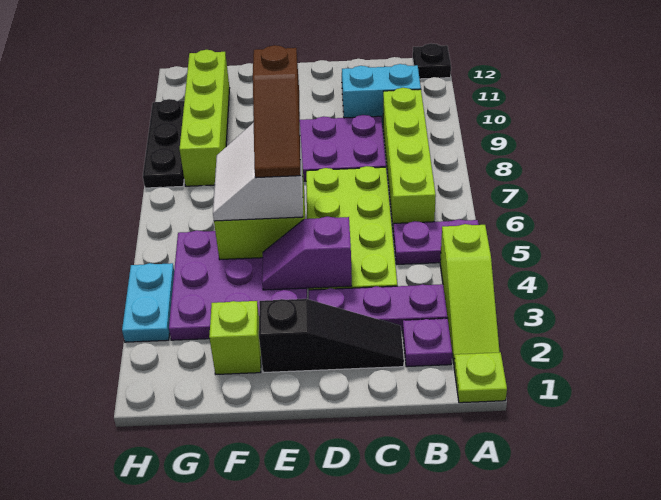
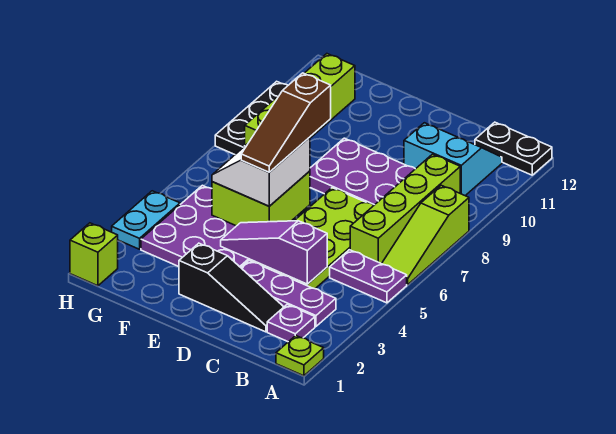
lime 1x3 slope [440,224,500,363] -> lime 1x3 slope moved to [382,185,469,285]
black 1x1 plate [413,43,451,79] -> black 1x2 plate [475,122,552,175]
purple 1x2 slope [262,217,352,290] -> purple 1x3 slope [221,221,327,284]
lime 1x1 brick [209,301,261,374] -> lime 1x1 brick moved to [70,223,118,286]

